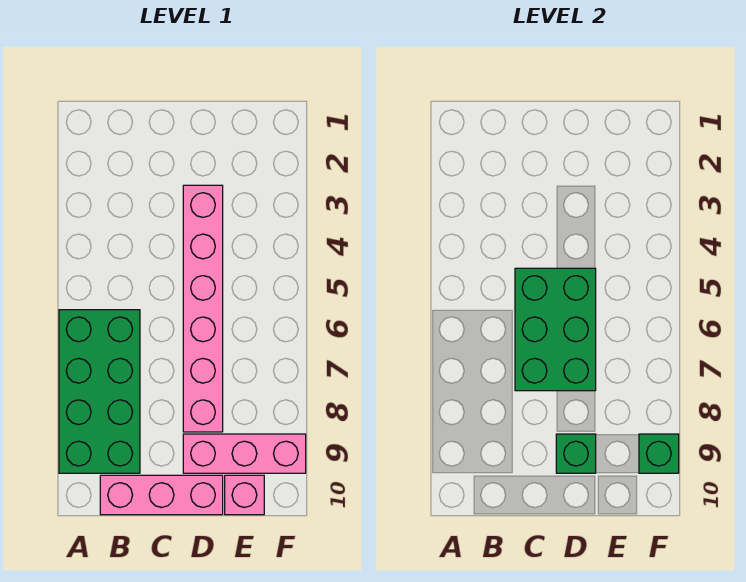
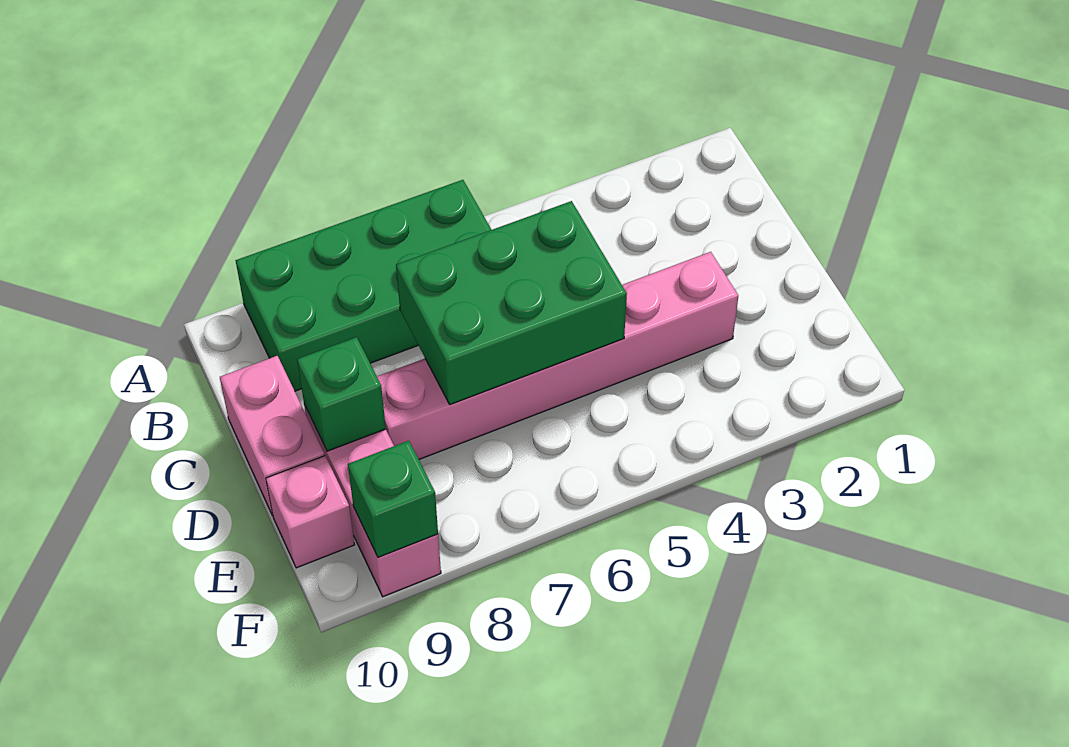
pink 1x3 brick [100,475,223,515] -> pink 1x2 brick [220,356,325,516]

